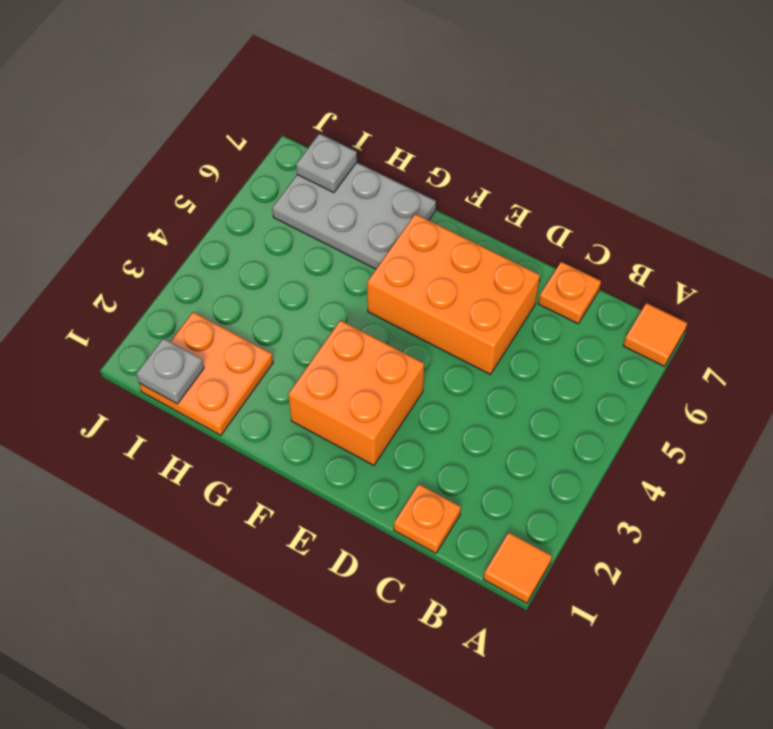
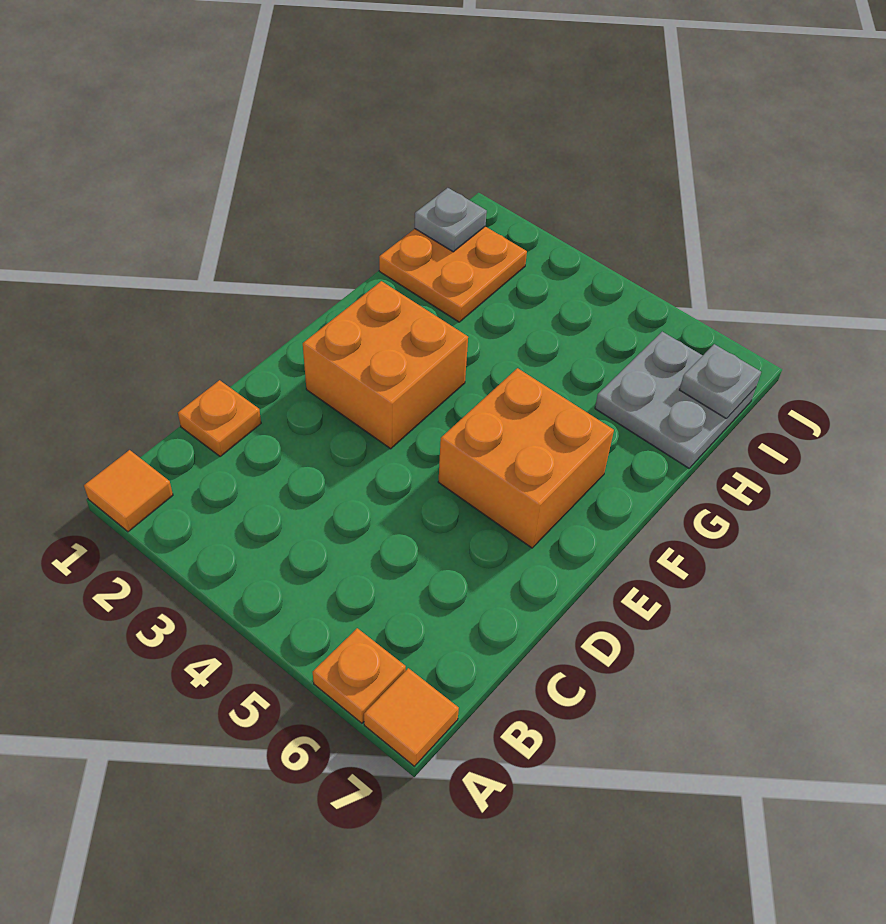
orange 1x1 plate [538,262,601,324] -> orange 1x1 plate moved to [313,628,406,723]
orange 2x3 brick [367,214,540,374] -> orange 2x2 brick [438,368,614,548]
grey 2x3 plate [272,163,436,269] -> grey 2x2 plate [595,332,756,468]

